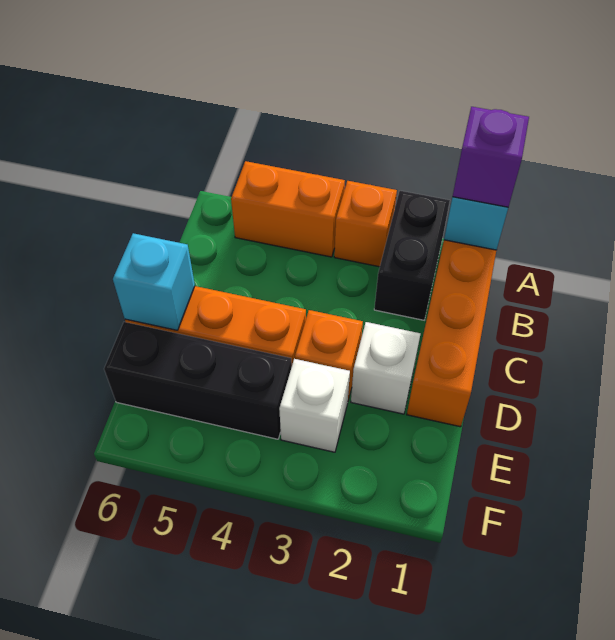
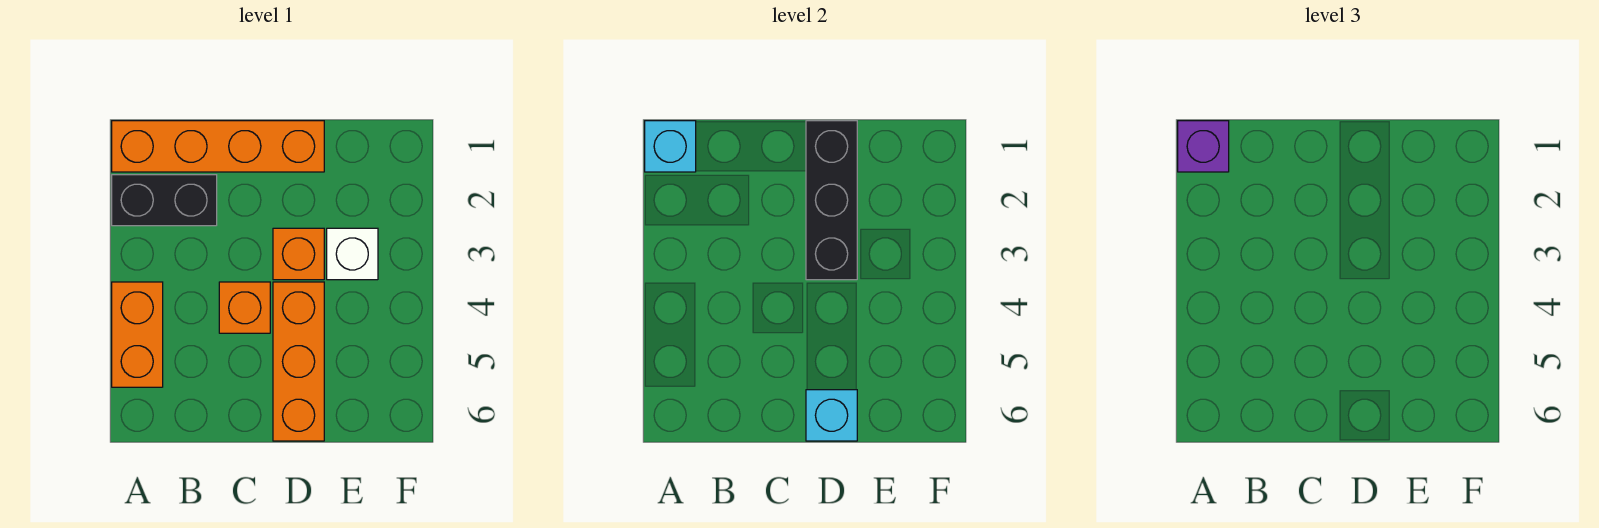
orange 1x1 brick [334,181,397,267] -> orange 1x1 brick moved to [219,282,270,333]
white 1x1 brick [351,322,420,414] -> none
black 1x3 brick [104,322,292,439] -> black 1x3 brick moved to [806,121,857,280]

